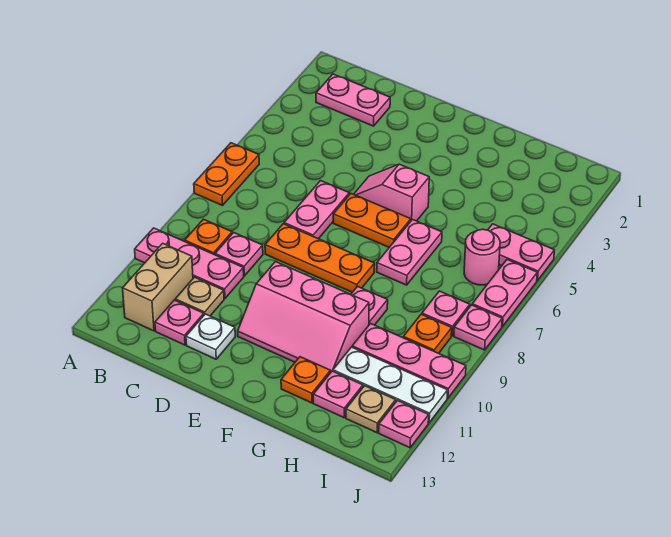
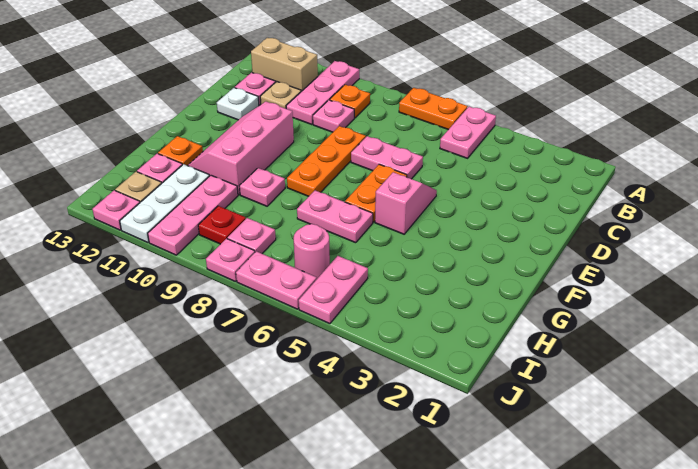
pink 1x2 plate [316,74,390,126] -> pink 1x2 plate moved to [440,107,496,158]
orange 1x1 plate [403,314,452,353] -> red 1x1 plate [198,206,246,244]

